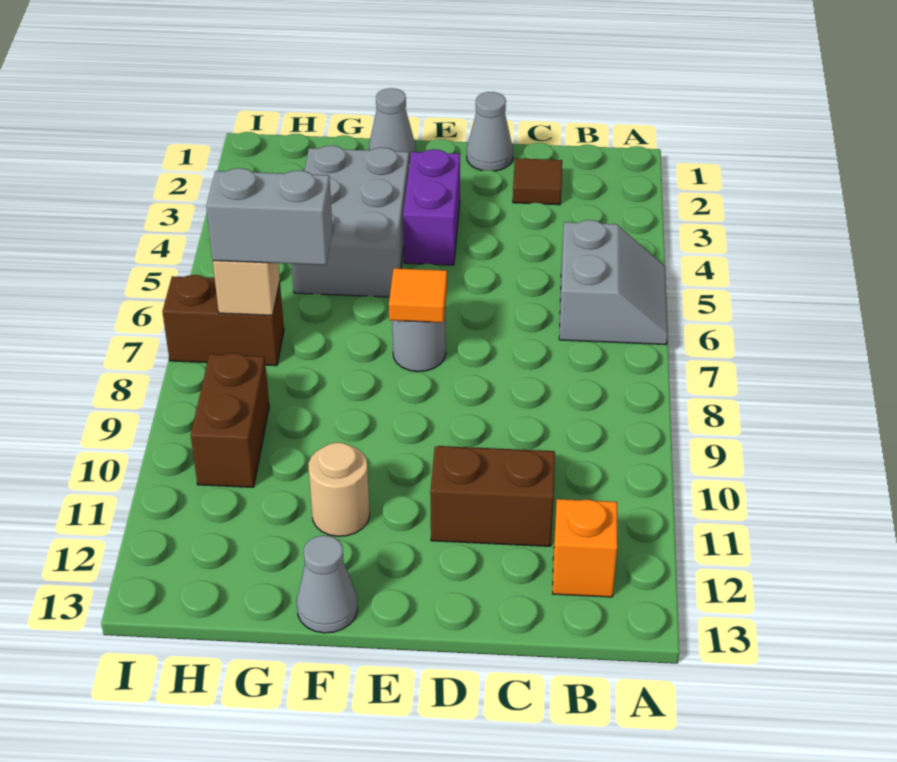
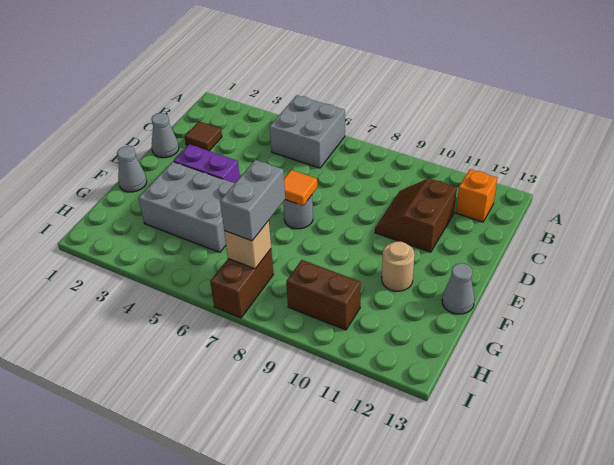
grey 2x2 slope [559,220,668,345] -> grey 2x2 brick [270,95,345,168]

